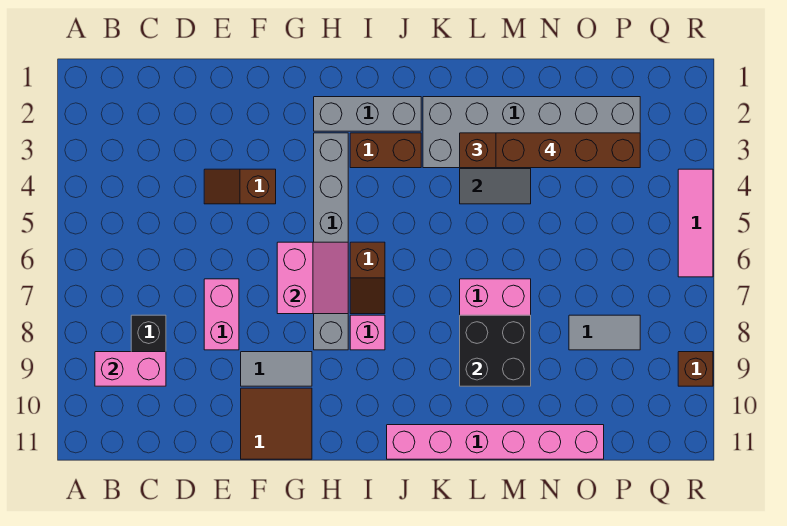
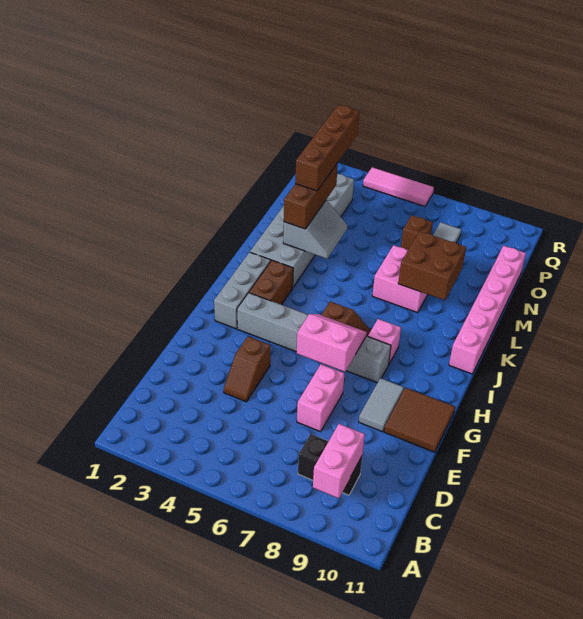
pink 1x2 brick [204,279,239,350] -> pink 1x2 brick turned to [297,364,344,432]
black 2x2 brick [460,315,531,386] -> brown 2x2 brick [398,231,466,300]
brown 1x1 brick [678,352,713,386] -> brown 1x1 brick moved to [401,215,433,250]

